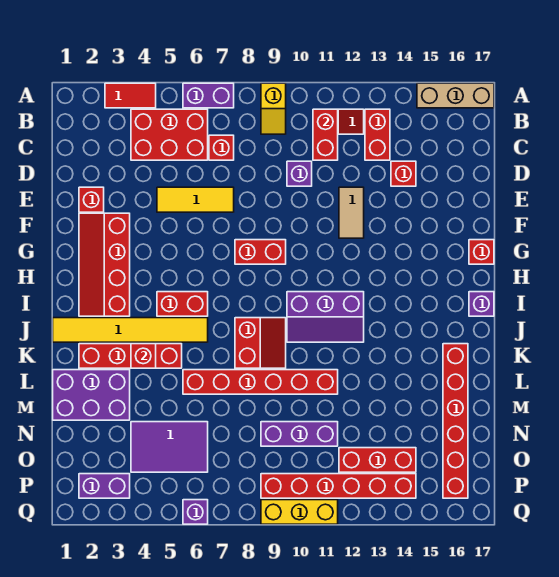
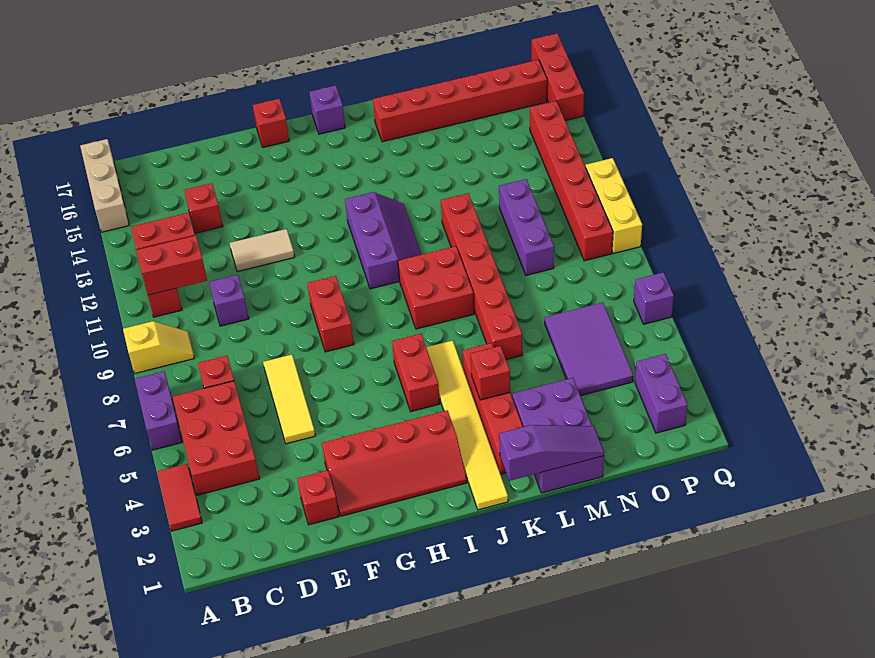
red 2x2 slope [235,318,286,368] -> red 2x2 brick [398,246,474,329]
none -> purple 1x3 slope [499,425,604,481]
red 1x3 brick [339,448,416,472] -> red 1x3 brick moved to [531,33,584,121]

